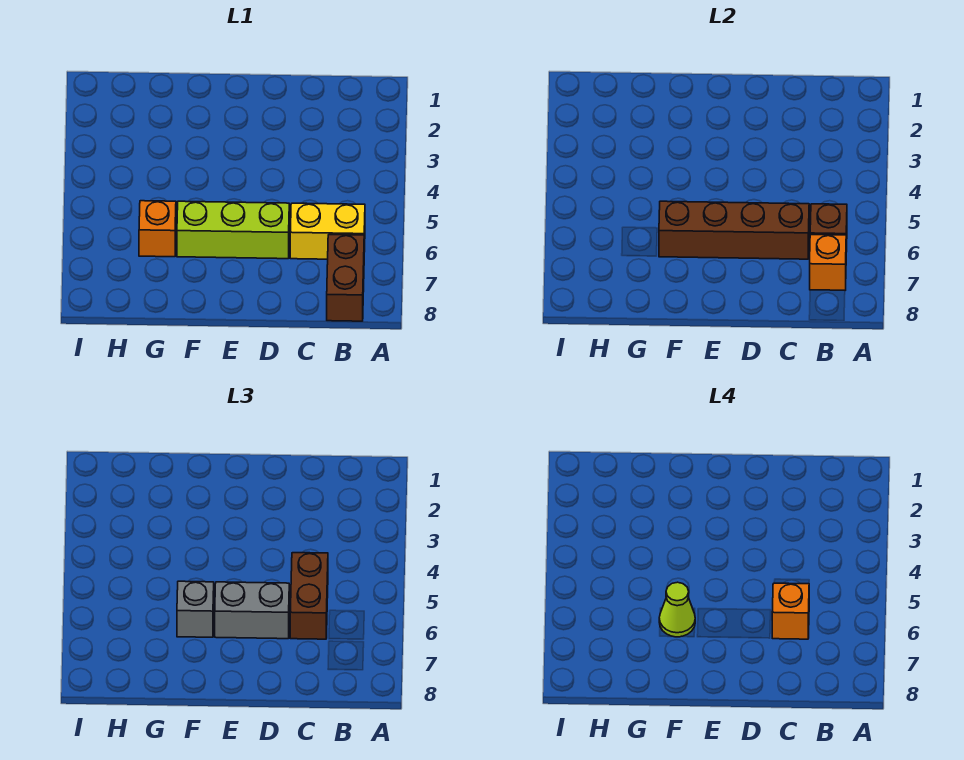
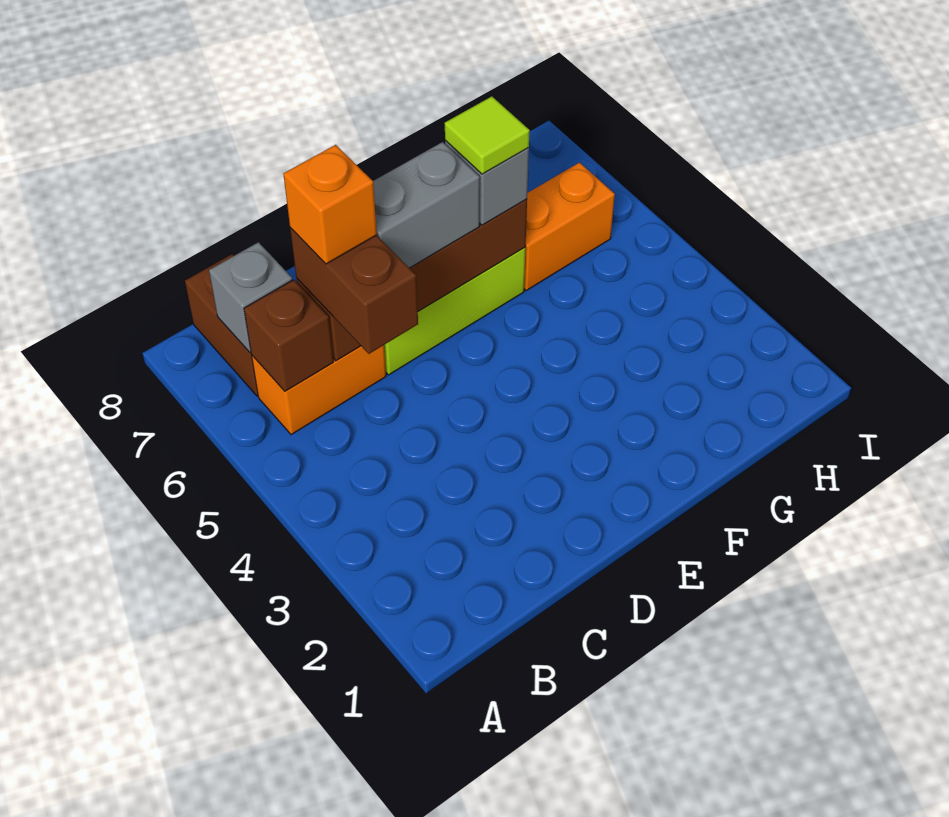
yellow 1x2 brick [290,203,365,259] -> orange 1x2 brick [252,345,386,435]
orange 1x1 brick [810,235,846,290] -> grey 1x1 brick [209,242,292,352]
lime 1x1 cone [659,582,695,637] -> lime 1x1 tile [445,96,530,174]
orange 1x1 brick [139,201,176,257] -> orange 1x2 brick [524,163,615,291]

